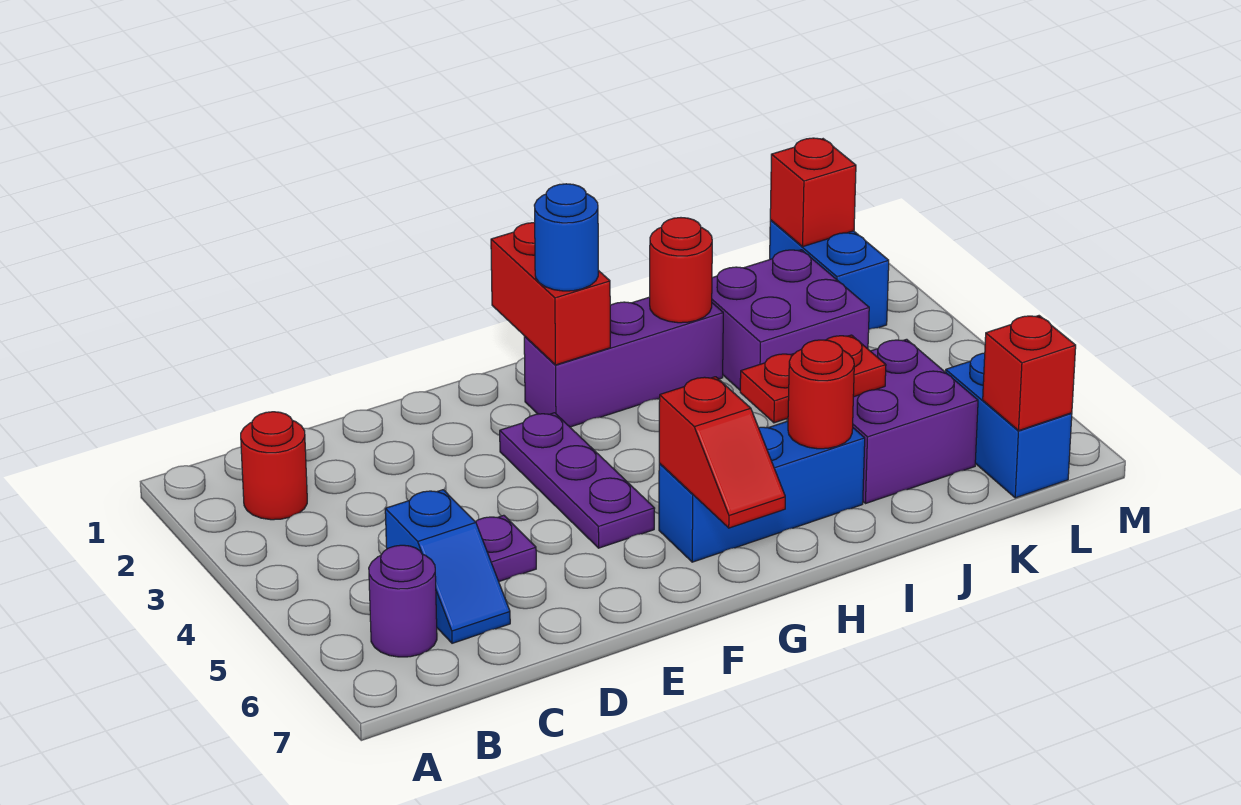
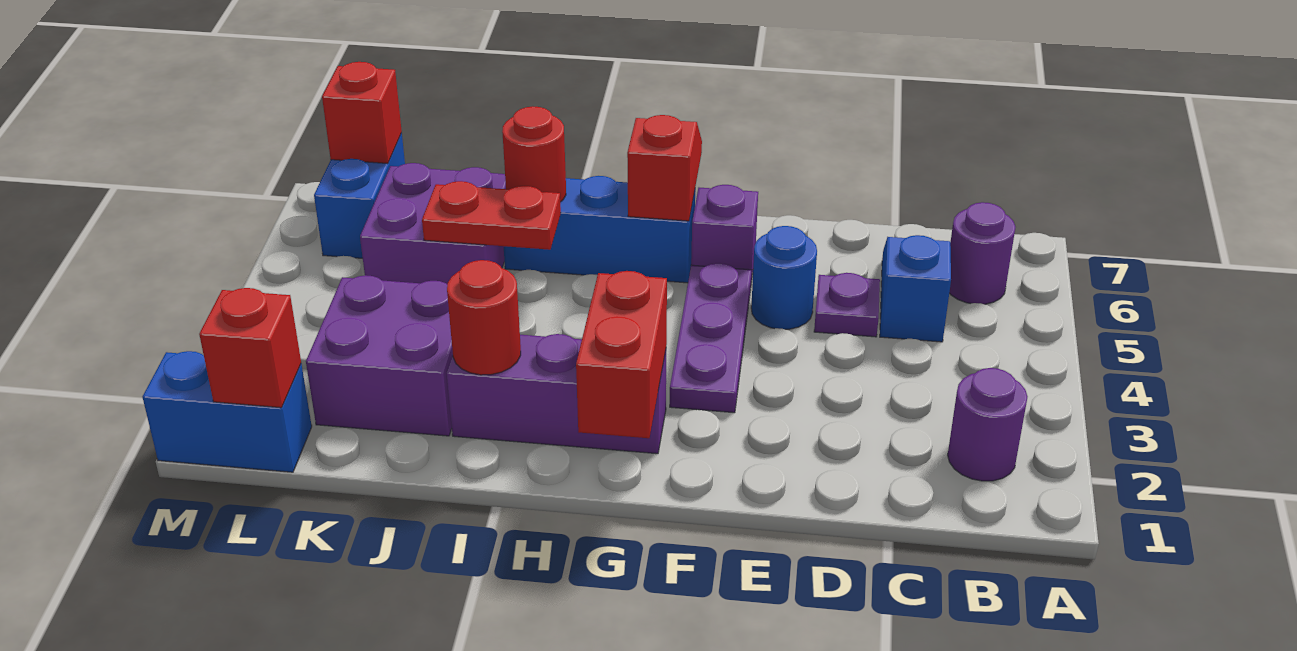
red 1x1 round brick [241,412,307,520] -> purple 1x1 round brick [948,368,1028,481]
none -> purple 1x1 brick [691,185,758,283]
blue 1x1 round brick [534,184,598,291] -> blue 1x1 round brick moved to [751,226,817,329]
blue 1x2 brick [770,220,889,329] -> blue 1x2 brick turned to [143,351,312,472]

